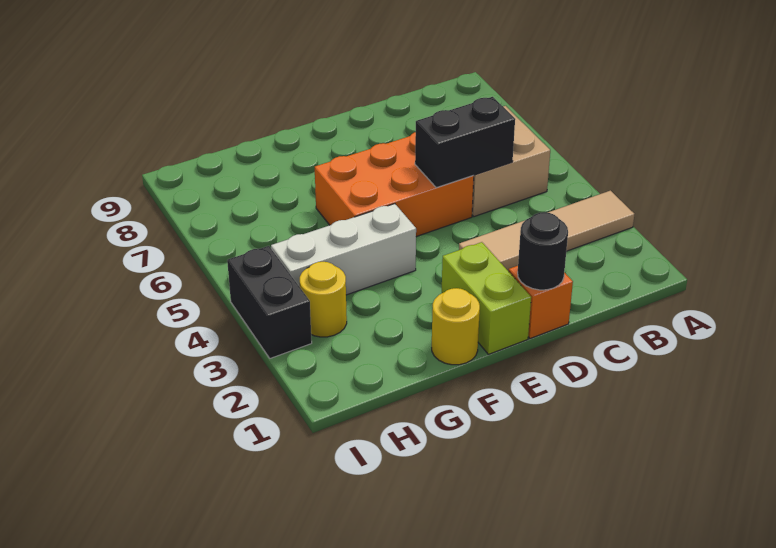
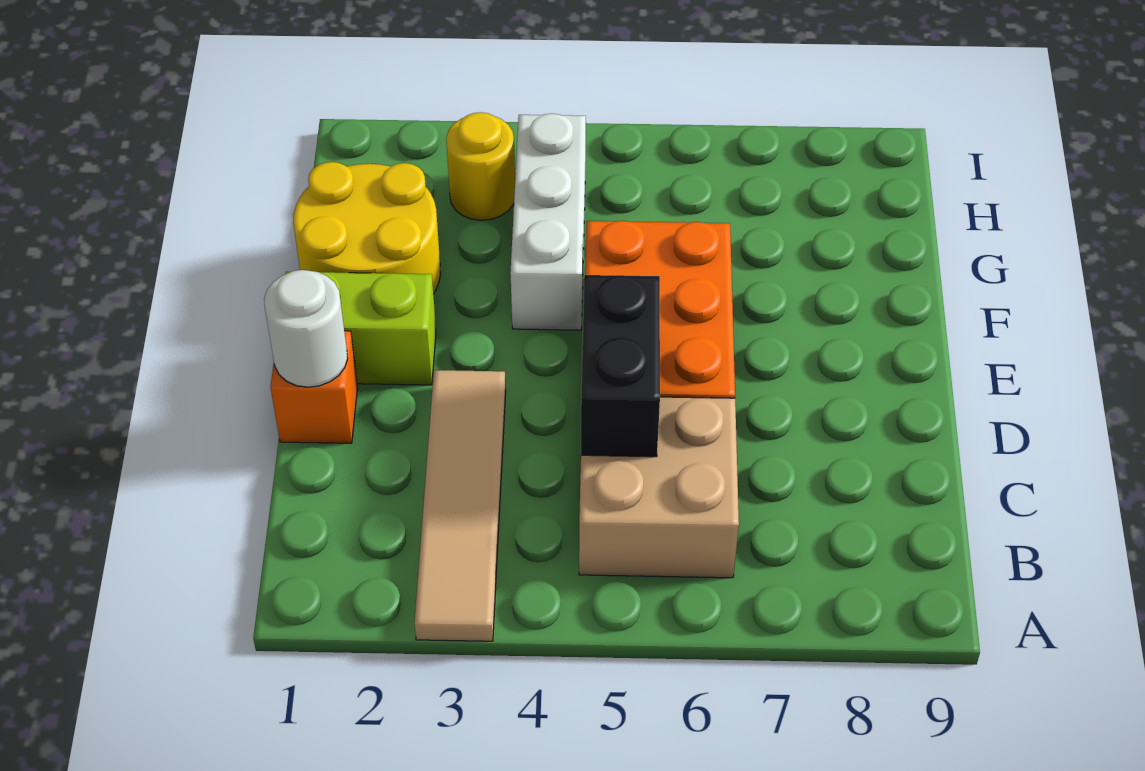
black 1x1 round brick [518,212,568,290] -> white 1x1 round brick [264,270,348,387]
yellow 1x1 round brick [432,288,480,365] -> yellow 2x2 round brick [293,162,441,294]
black 1x2 brick [227,246,312,358] -> none

